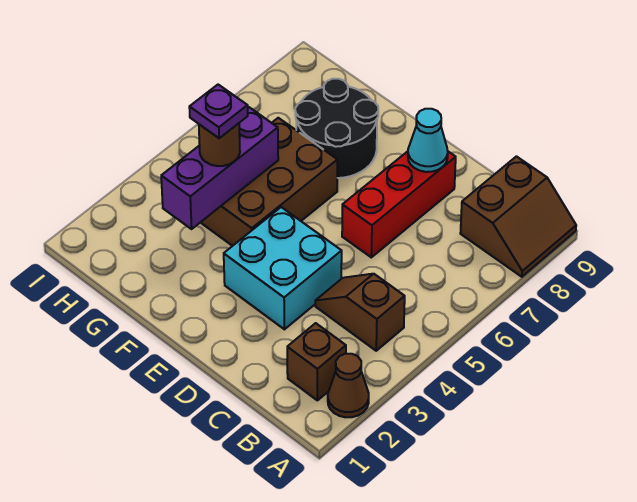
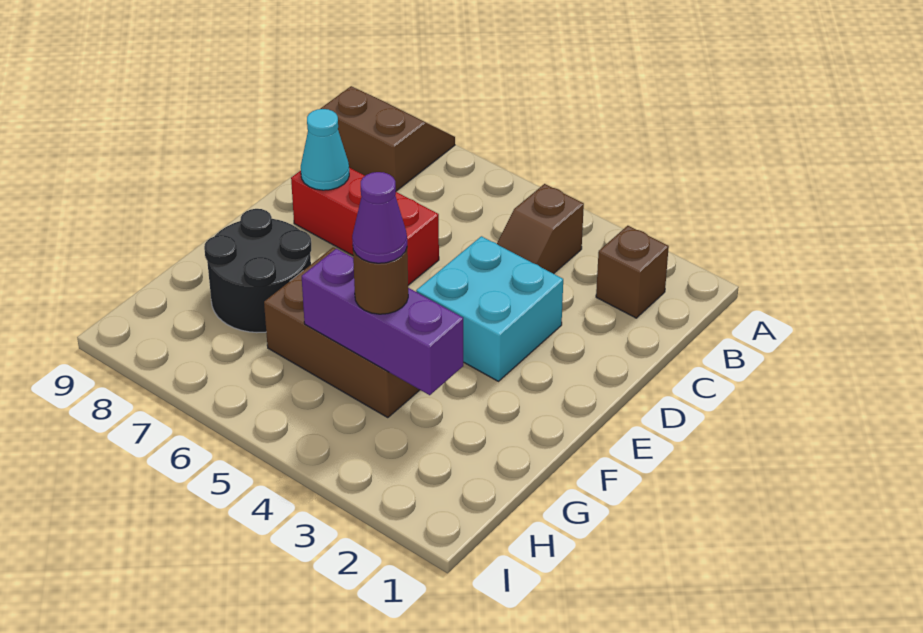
brown 1x1 cone [328,354,369,417] -> none
purple 1x1 plate [189,85,248,138] -> purple 1x1 cone [352,172,407,263]

